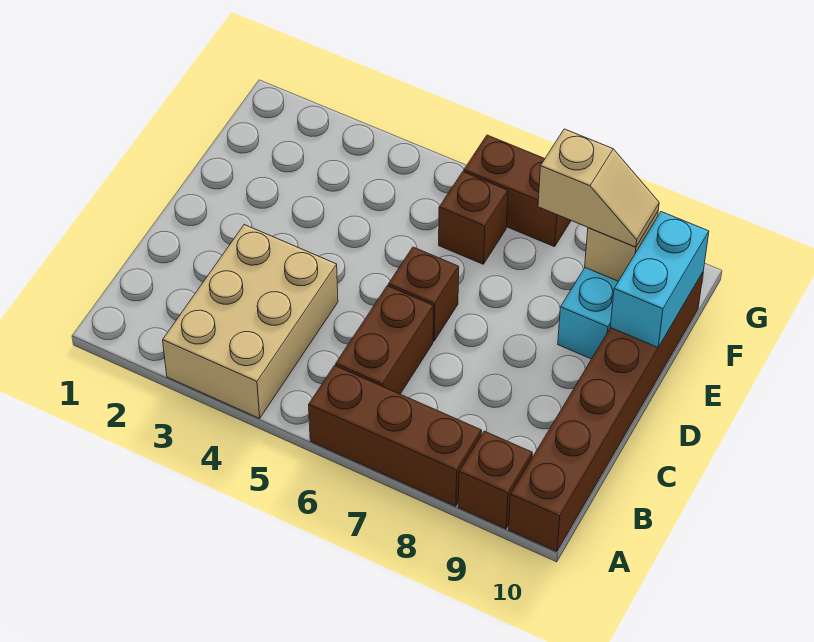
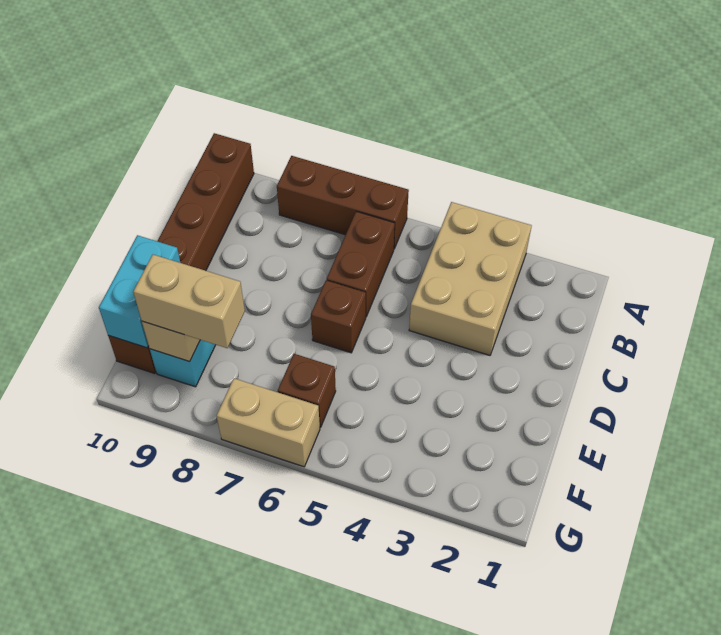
brown 1x1 brick [458,431,532,529] -> none
tan 1x2 slope [538,129,659,247] -> tan 1x2 brick [133,255,245,348]
brown 1x2 brick [464,135,571,247] -> tan 1x2 brick [217,378,320,467]

